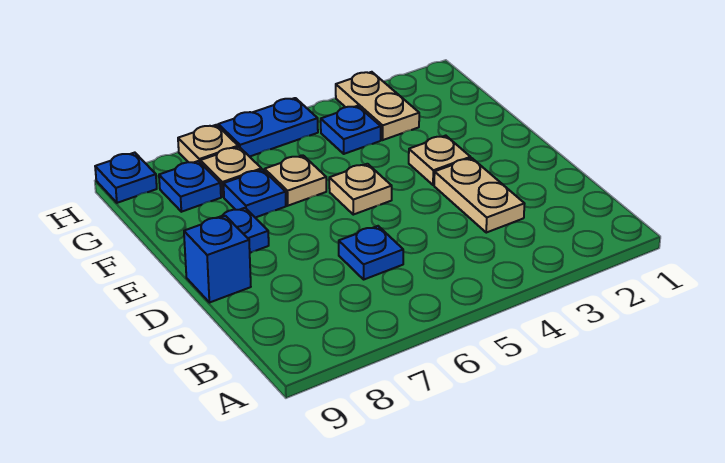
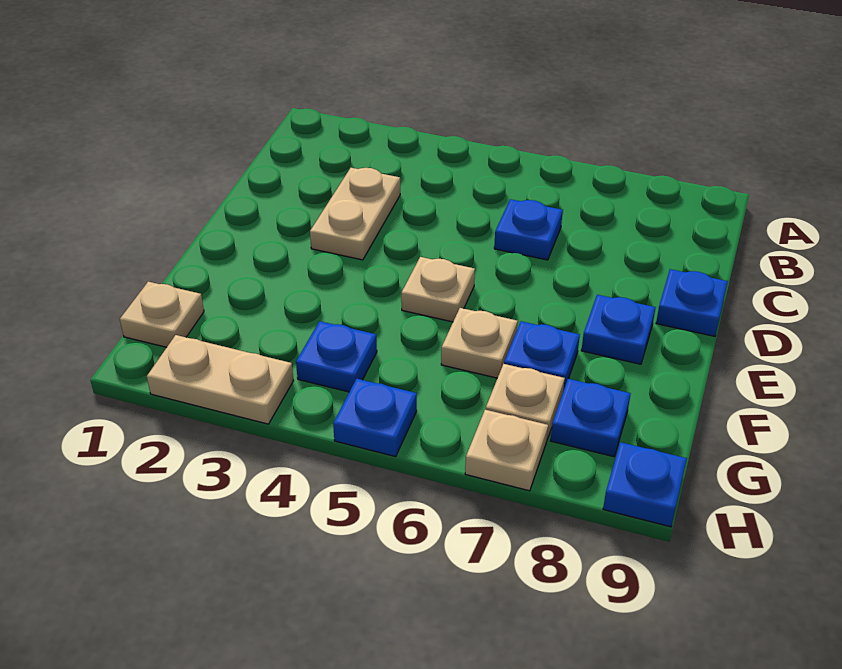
blue 1x1 brick [184,216,251,303] -> blue 1x1 plate [656,269,728,336]
tan 1x1 plate [409,136,471,185] -> tan 1x1 plate moved to [120,282,204,347]
tan 1x2 plate [336,72,419,140] -> tan 1x2 plate turned to [147,335,294,424]
blue 1x2 plate [218,98,318,157] -> blue 1x1 plate [333,379,417,457]

